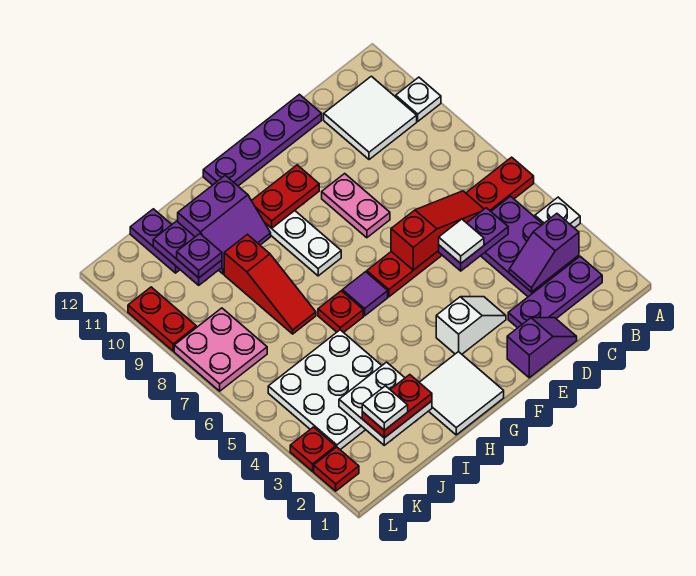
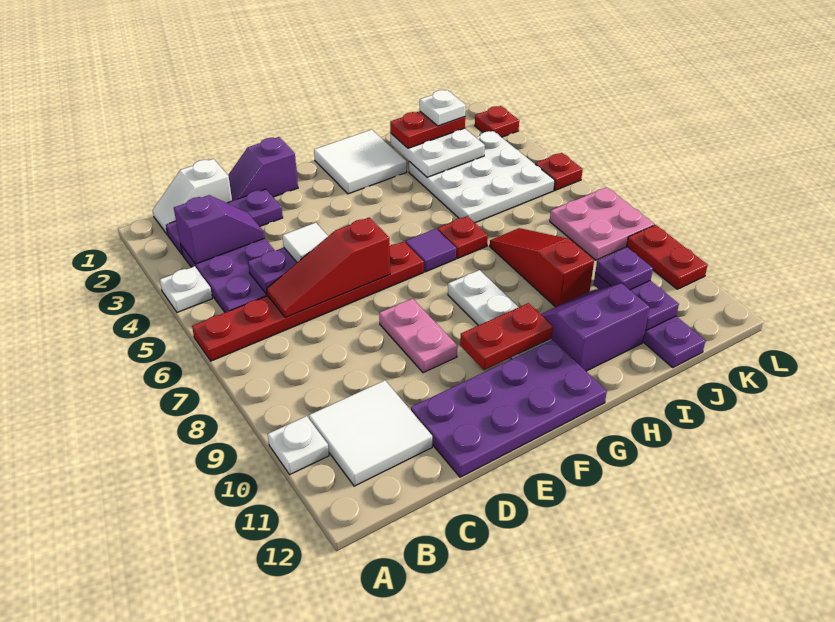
purple 1x4 plate [203,94,322,186] -> purple 2x4 plate [411,340,607,477]
white 1x2 slope [436,297,506,354] -> white 1x2 slope moved to [152,159,232,235]
red 1x1 plate [290,427,336,471] -> red 1x1 plate moved to [535,153,583,190]

